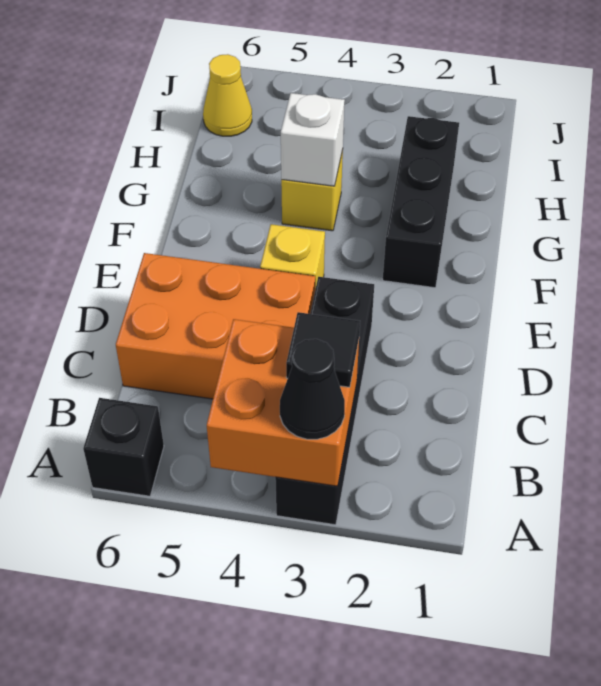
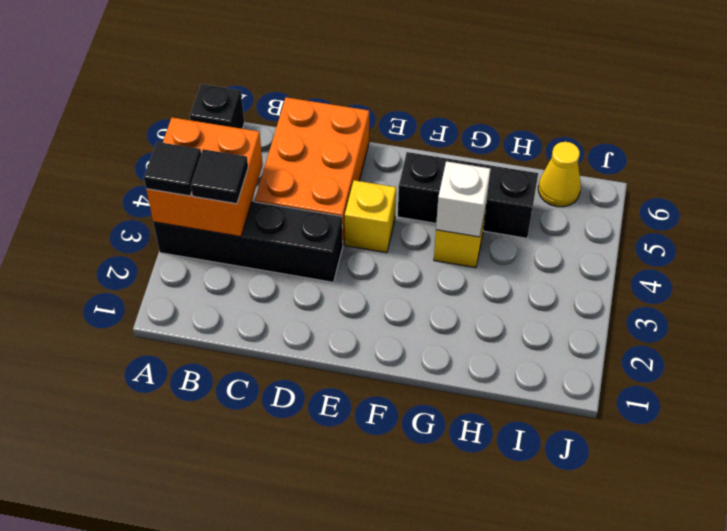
black 1x1 cone [280,339,345,439] -> black 1x1 tile [144,142,201,196]
black 1x3 brick [383,116,459,288] -> black 1x3 brick moved to [398,152,538,238]

